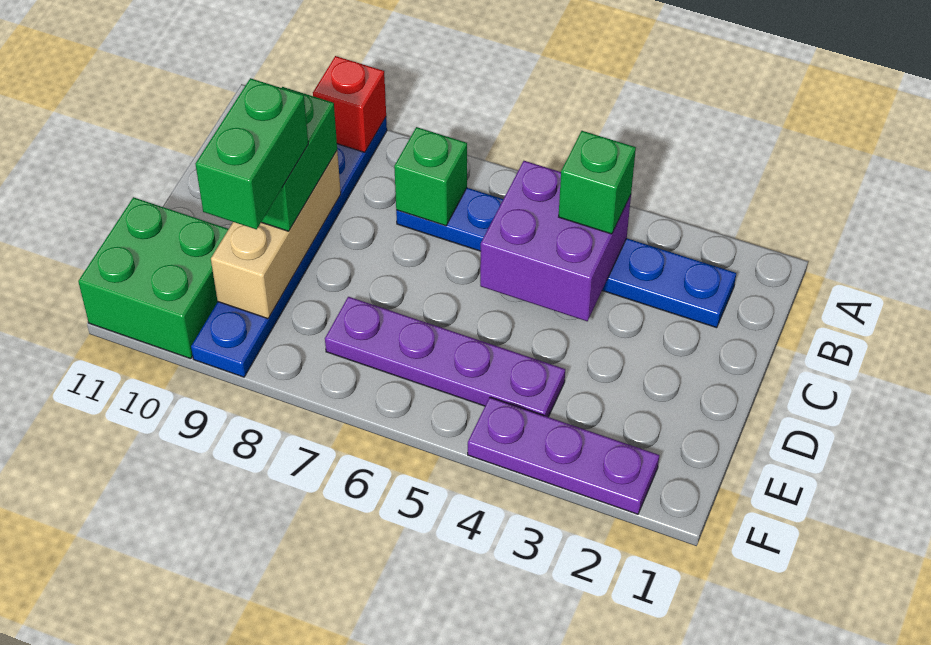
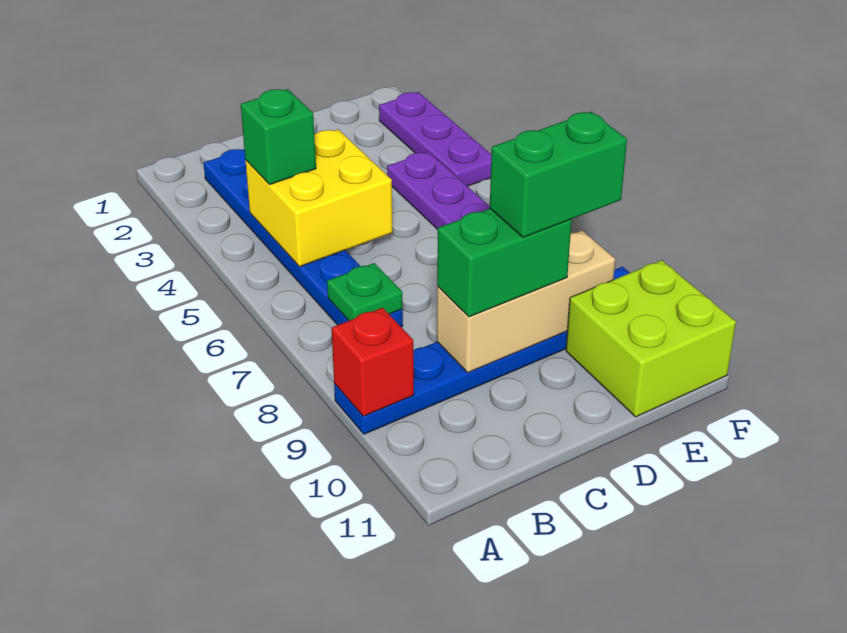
purple 2x2 brick [480,161,631,321] -> yellow 2x2 brick [245,129,393,267]
green 1x1 brick [394,127,467,226] -> green 1x1 plate [327,263,402,321]
green 2x2 brick [78,197,229,359] -> lime 2x2 brick [566,260,736,417]

